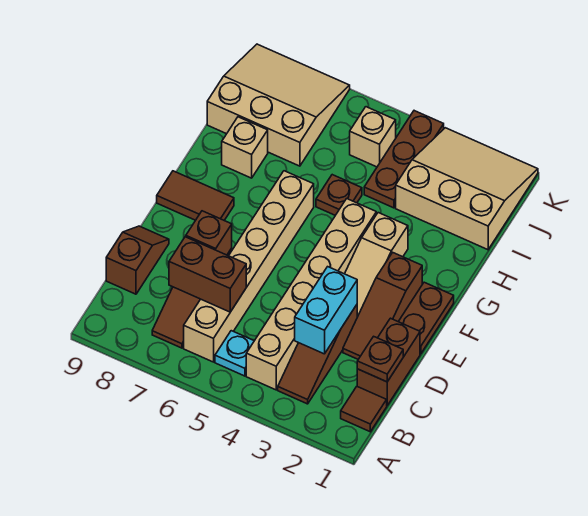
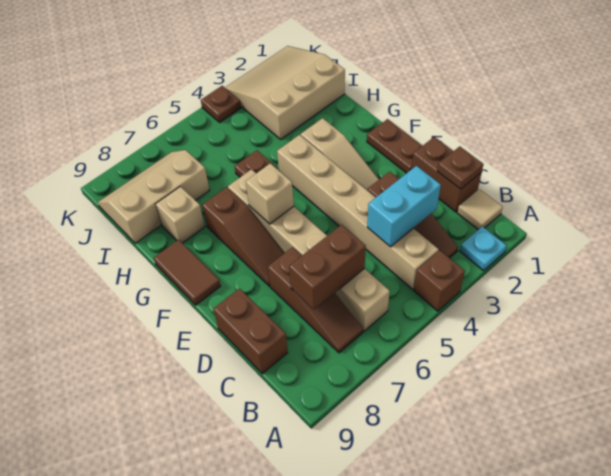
brown 1x1 tile [341,387,387,432] -> tan 1x1 tile [457,189,503,230]
cyan 1x1 plate [215,331,254,376] -> cyan 1x1 plate moved to [460,226,506,271]
cyan 1x2 brick [295,267,357,354] -> cyan 1x2 brick turned to [367,166,441,247]
brown 1x2 slope [106,226,169,294] -> brown 1x2 brick [213,289,288,374]
brown 1x3 slope [343,252,422,359] -> brown 1x3 slope moved to [202,187,284,286]
brown 1x1 brick [186,211,232,255] -> brown 1x1 brick moved to [414,251,465,311]
brown 1x2 tile [157,171,234,220] -> brown 1x2 tile turned to [154,240,221,305]
brown 1x3 plate [364,111,444,208] -> brown 1x1 plate [201,86,241,122]
tan 3x3 slope [207,44,350,166] -> tan 2x3 slope [98,150,210,243]
tan 1x1 brick [350,107,396,167] -> tan 1x1 brick moved to [246,163,294,224]

